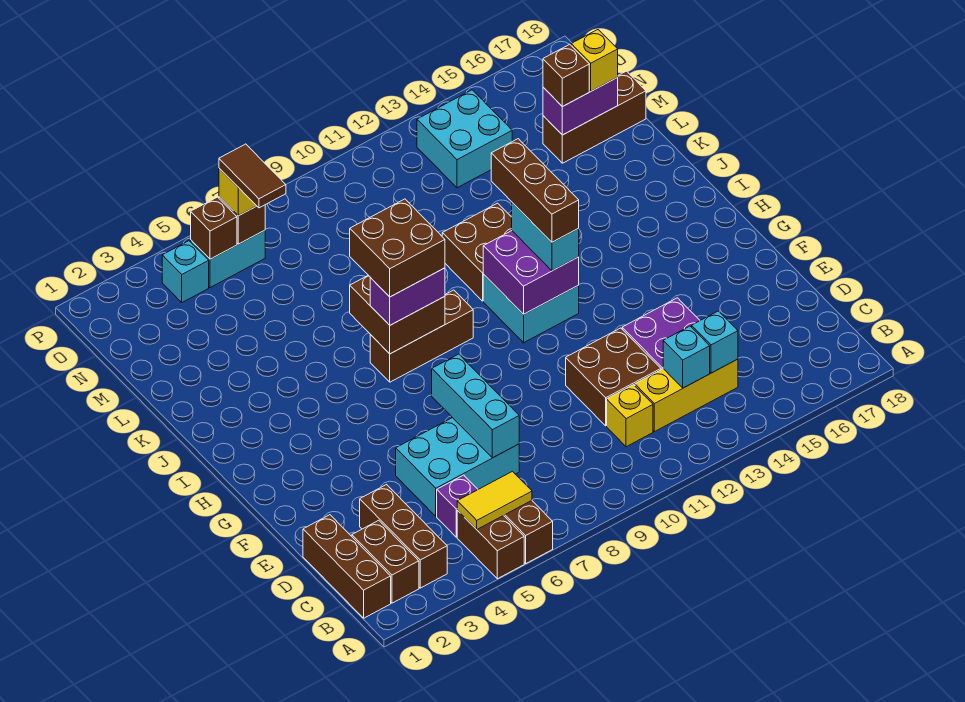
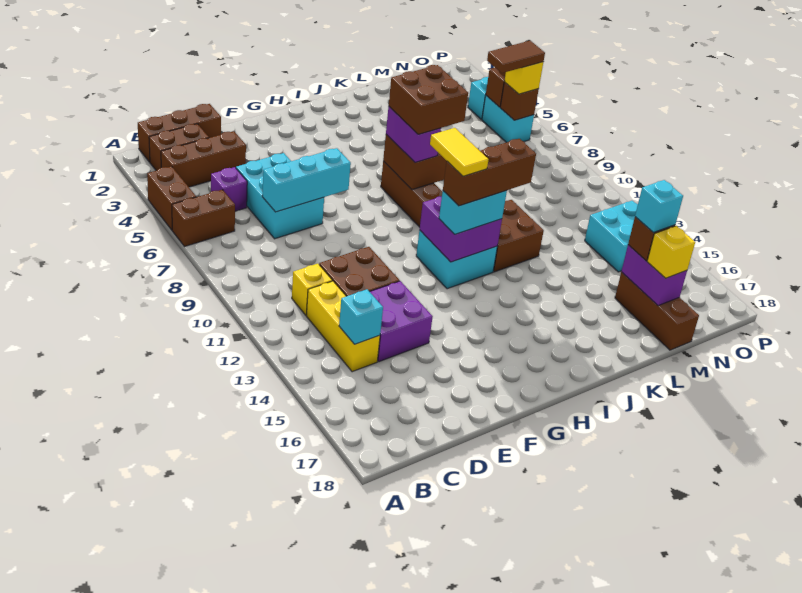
brown 1x2 brick [457,510,524,579] -> brown 1x2 brick turned to [147,166,196,230]
yellow 1x2 tile [457,471,532,529] -> yellow 1x2 tile moved to [430,128,489,176]
cyan 1x1 brick [663,326,710,388] -> cyan 1x1 brick moved to [635,180,683,233]

